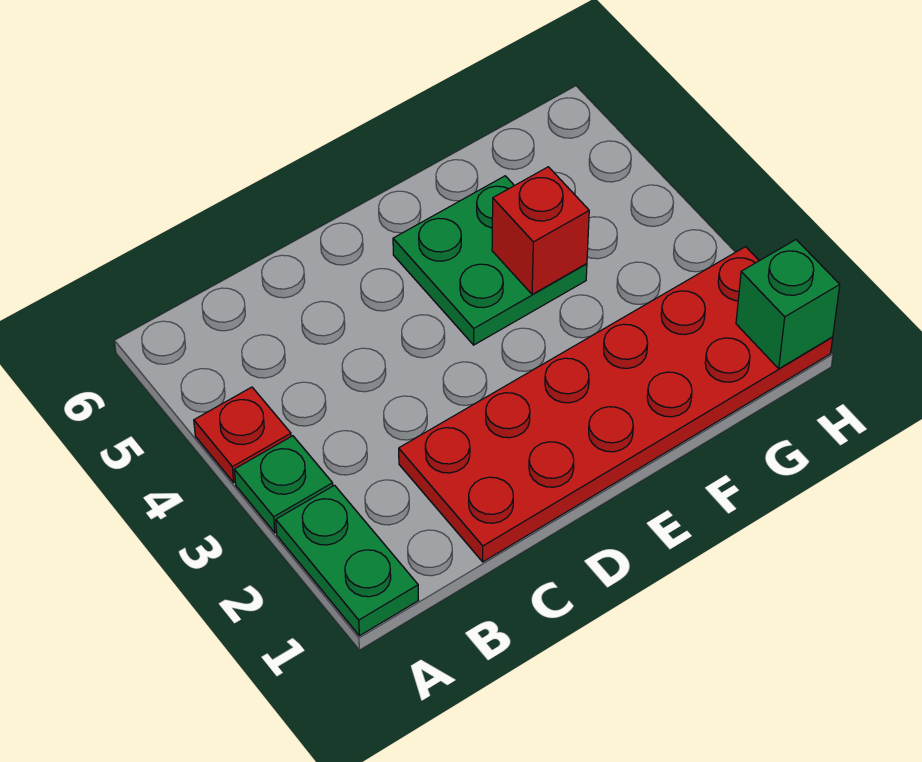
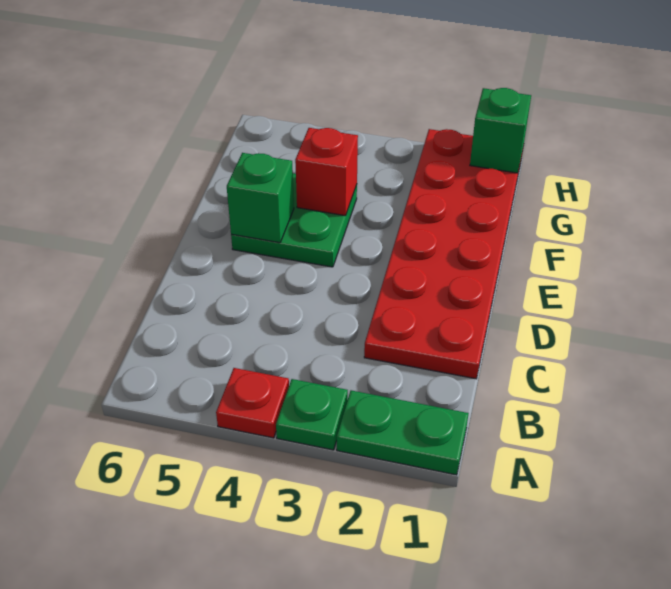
none -> green 1x1 brick [227,153,294,243]

